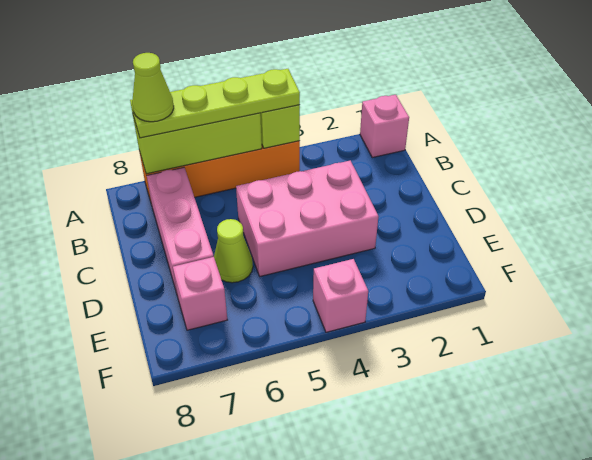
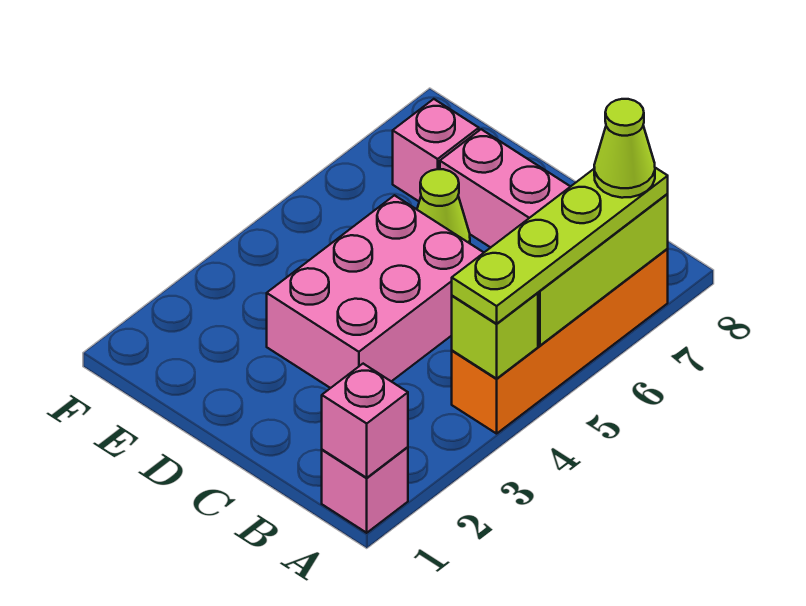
pink 1x1 brick [313,259,368,332] -> pink 1x1 brick moved to [322,364,408,478]

